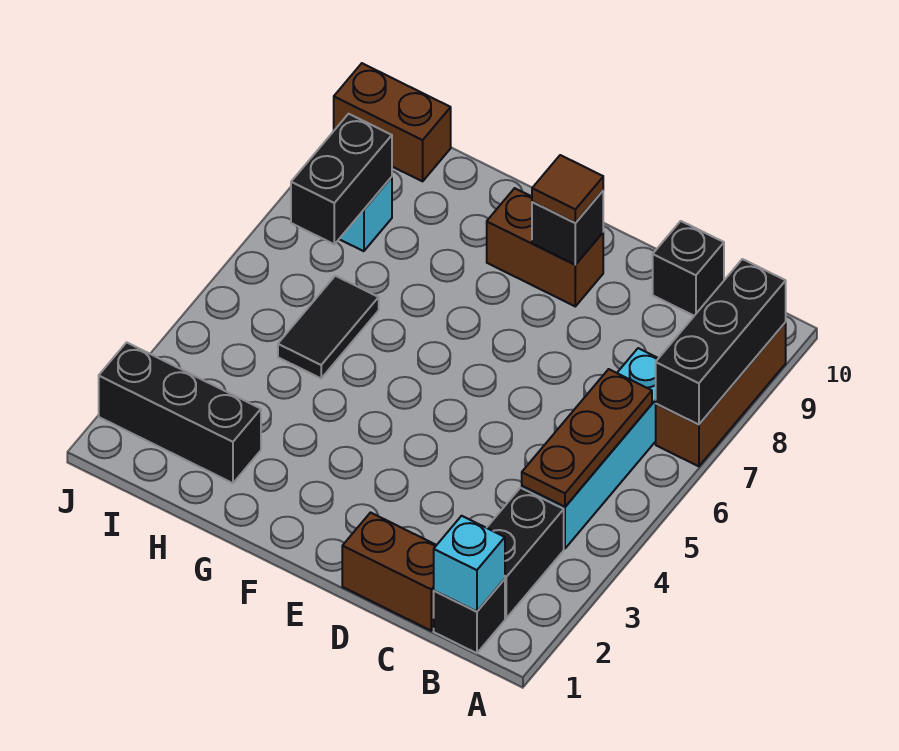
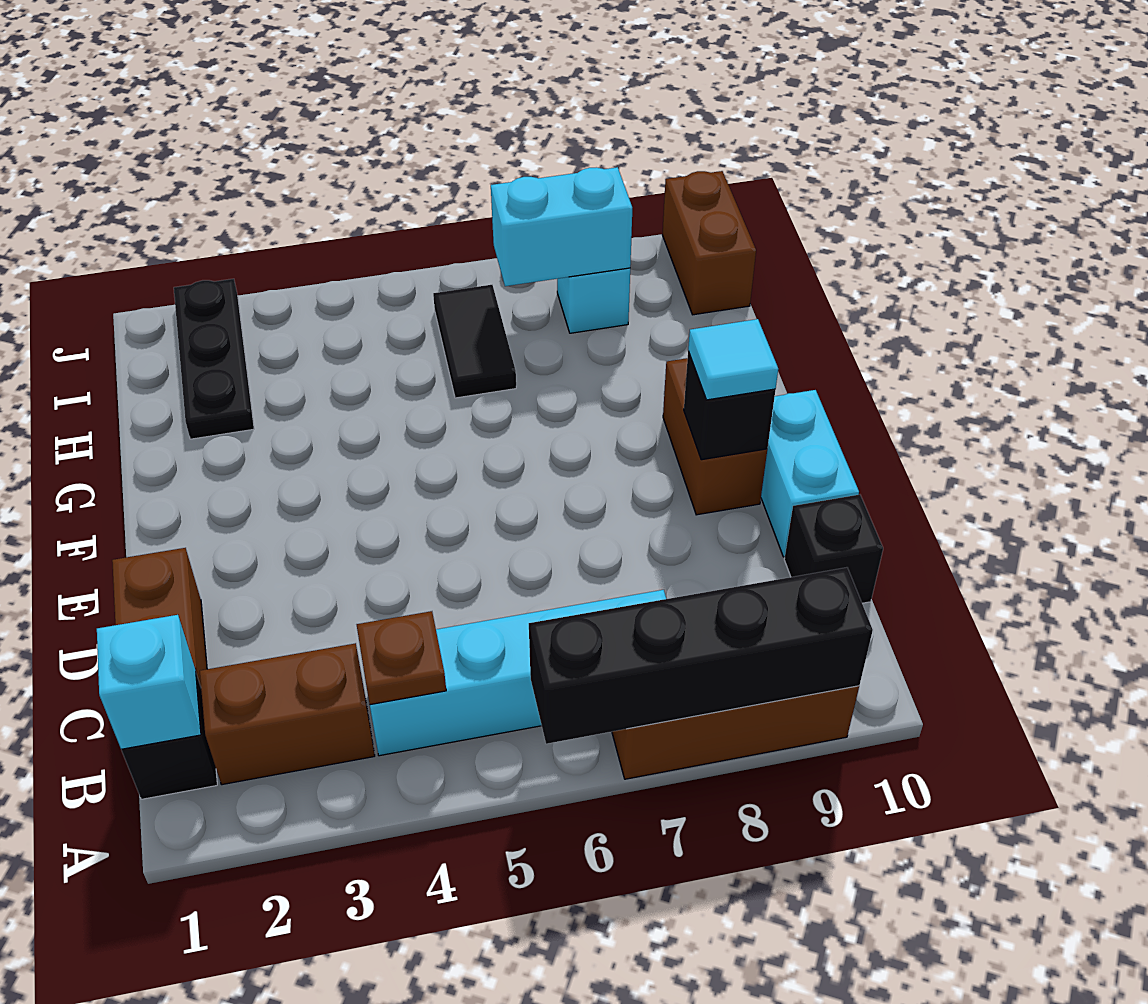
black 1x3 brick [656,259,786,425] -> black 1x4 brick [529,567,873,744]
black 1x2 brick [487,488,564,618] -> brown 1x2 brick [200,643,375,785]
brown 1x3 plate [522,369,652,507] -> brown 1x1 plate [357,611,446,705]
none -> cyan 1x2 brick [761,390,859,557]
brown 1x1 tile [532,155,603,223] -> cyan 1x1 tile [688,319,778,400]
black 1x3 brick [99,342,261,483] -> black 1x3 plate [174,279,254,439]
black 1x2 tile [278,276,379,378] -> black 1x2 tile turned to [433,285,516,398]
black 1x2 brick [291,114,392,244] -> cyan 1x2 brick [491,167,632,286]

